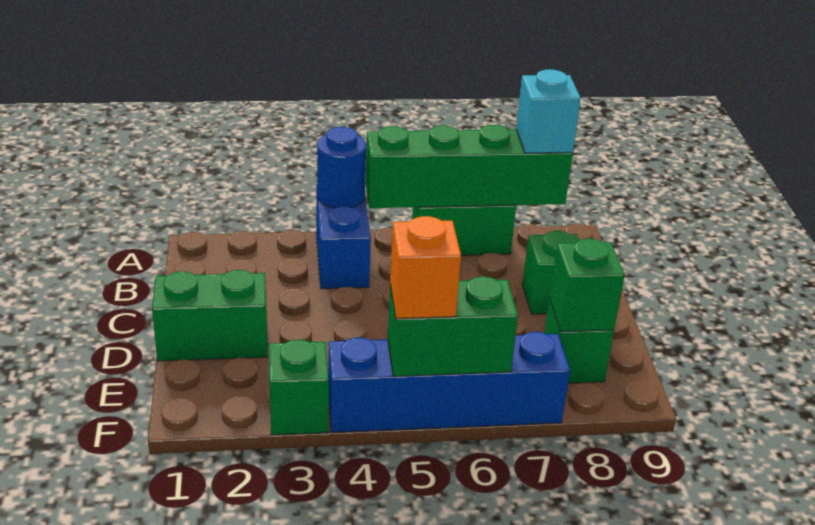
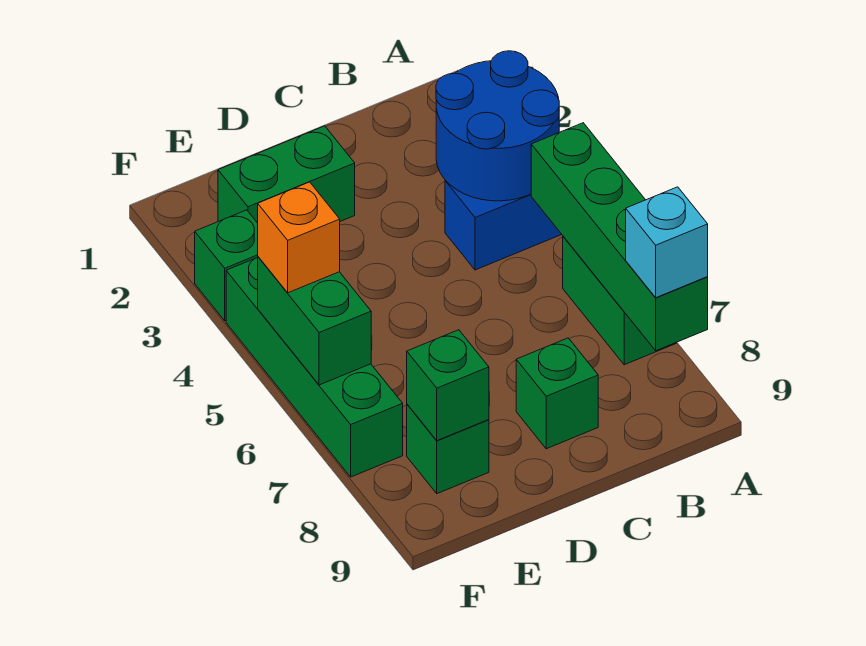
blue 1x1 round brick [317,127,366,208] -> blue 2x2 round brick [436,51,559,201]
green 1x2 brick [152,270,267,361] -> green 1x2 brick turned to [218,126,355,223]
blue 1x4 brick [328,332,570,432] -> green 1x4 brick [226,257,403,477]

